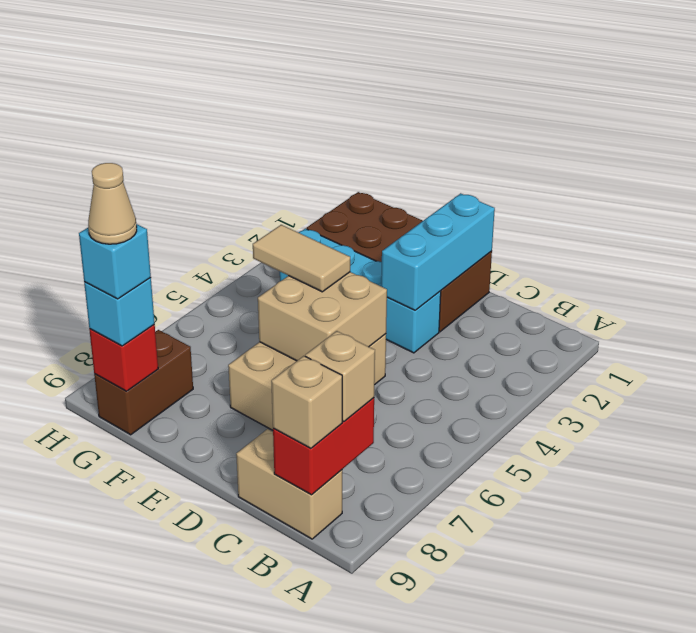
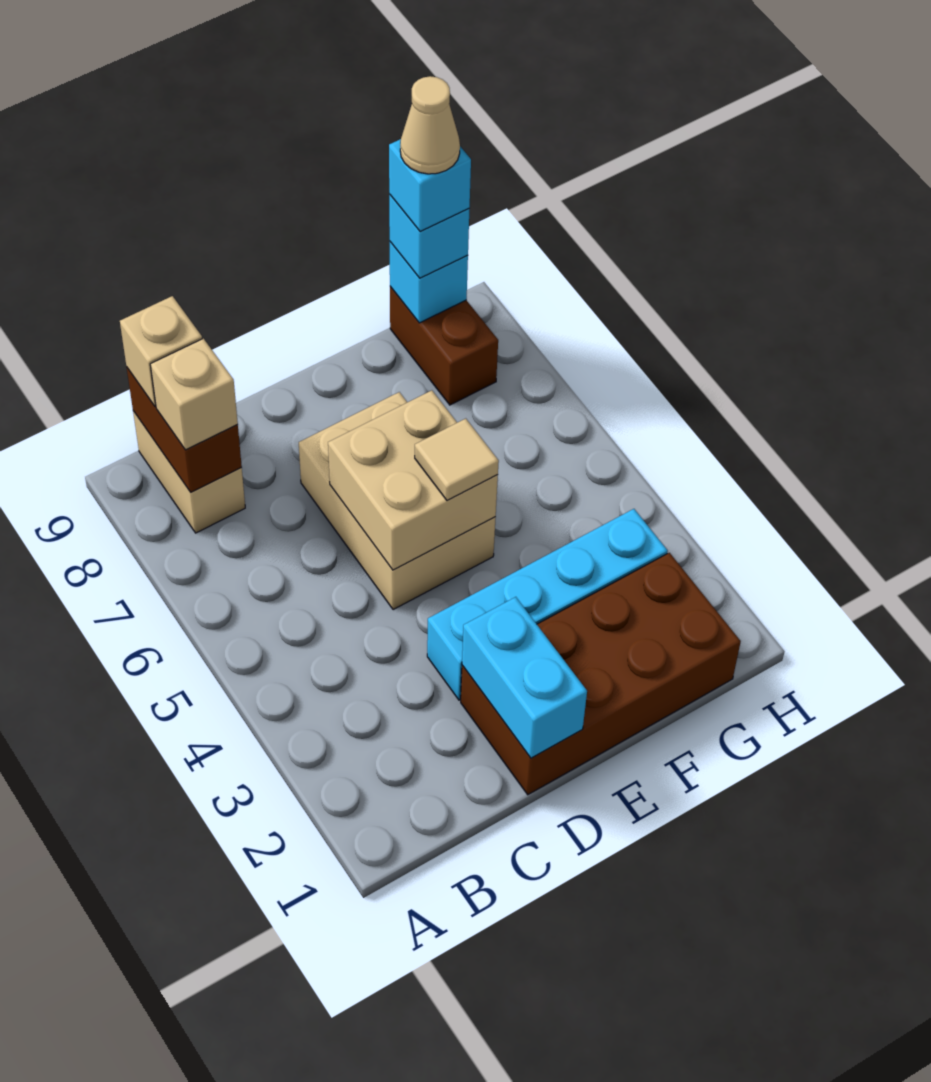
red 1x2 brick [273,398,374,495] -> brown 1x2 brick [127,368,242,492]
tan 1x2 brick [236,429,342,539] -> tan 1x2 brick turned to [133,411,245,533]
cyan 1x3 brick [381,193,495,310] -> cyan 1x2 brick [462,597,587,758]
tan 1x2 tile [253,225,350,292] -> tan 1x1 tile [415,419,499,500]
red 1x1 brick [89,325,158,391] -> cyan 1x1 brick [390,242,468,323]

